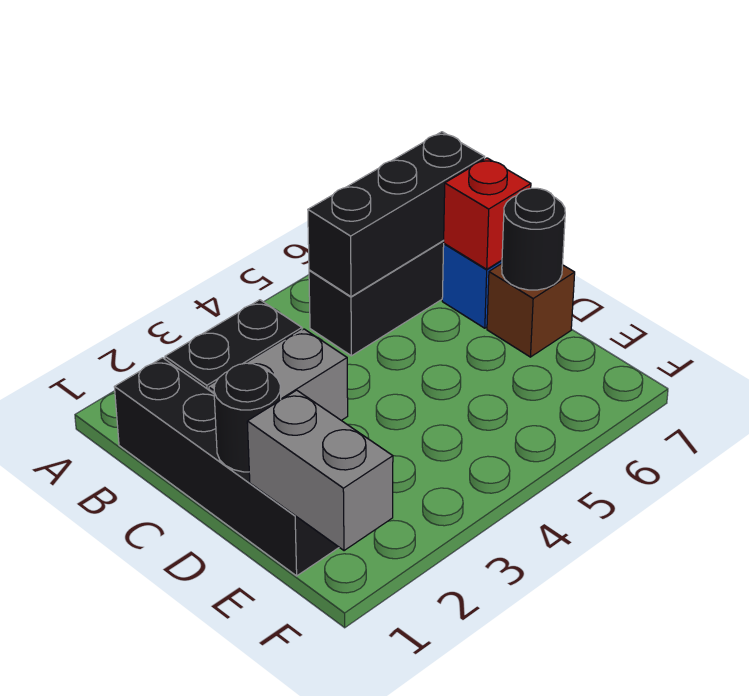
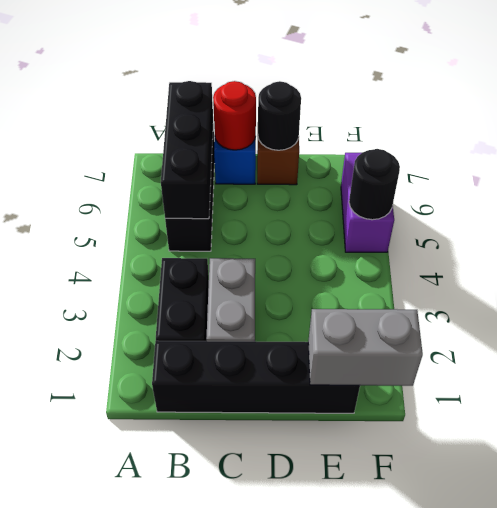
red 1x1 brick [444,158,531,269] -> red 1x1 round brick [213,81,256,150]
black 1x1 round brick [214,363,281,472] -> black 1x1 round brick moved to [349,149,400,220]
none -> purple 1x2 brick [341,153,394,252]

